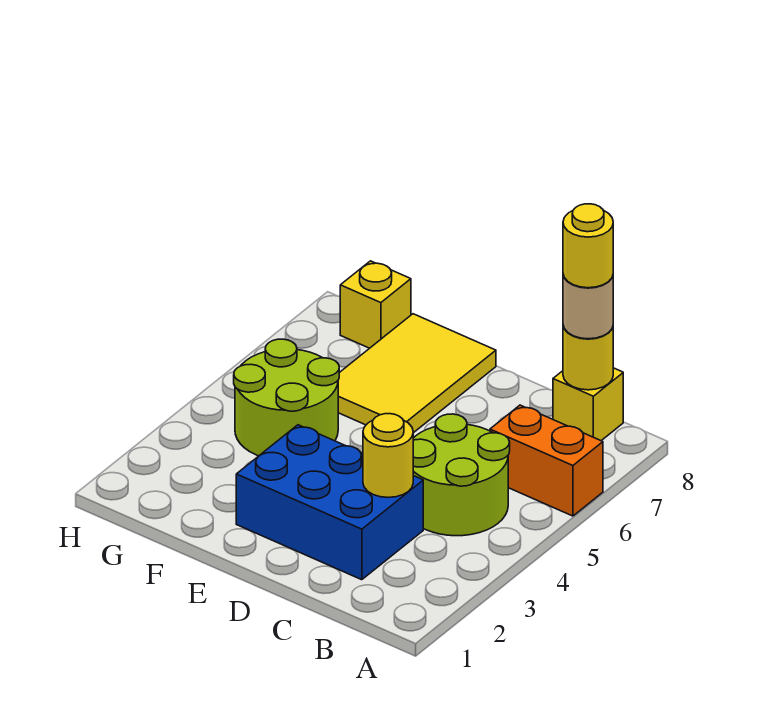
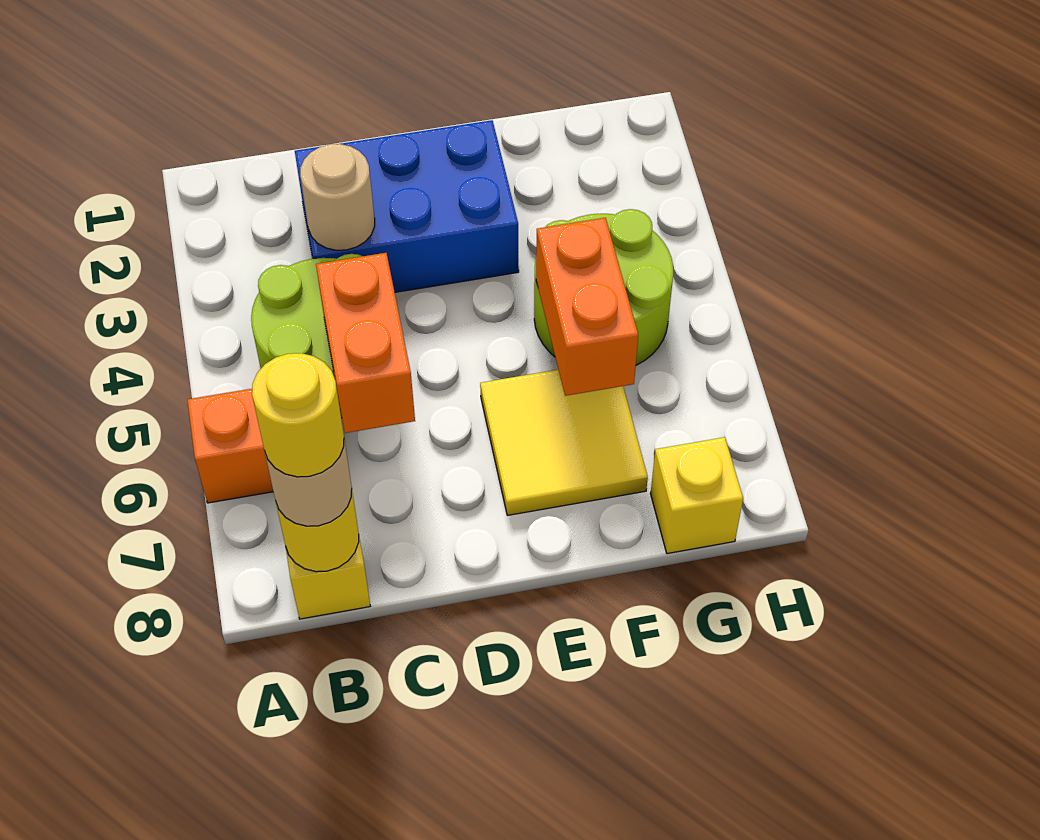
yellow 1x1 round brick [363,414,413,497] -> tan 1x1 round brick [300,144,375,250]
none -> orange 1x2 brick [316,253,415,433]
yellow 2x3 tile [338,314,496,433] -> yellow 2x2 tile [480,370,648,515]
none -> orange 1x2 brick [536,218,638,396]

